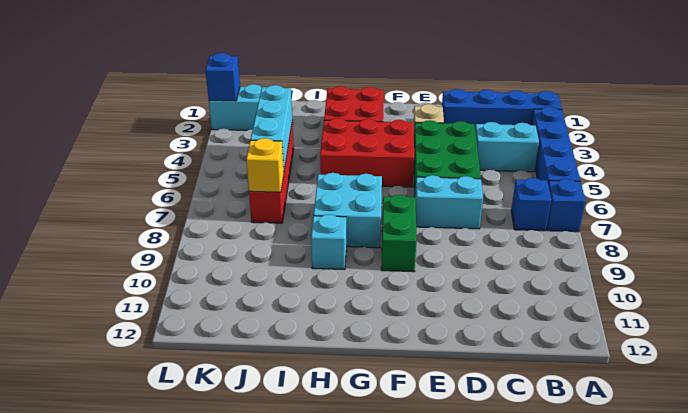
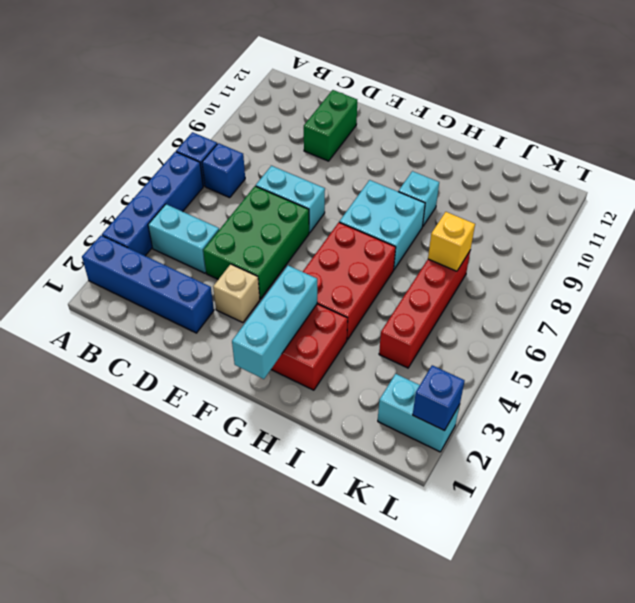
red 2x3 brick [320,118,414,187] -> red 2x3 brick turned to [303,222,396,340]
green 1x2 brick [381,195,417,272] -> green 1x2 brick moved to [304,90,357,161]
cyan 1x3 brick [251,85,292,169] -> cyan 1x3 brick moved to [232,266,317,379]

